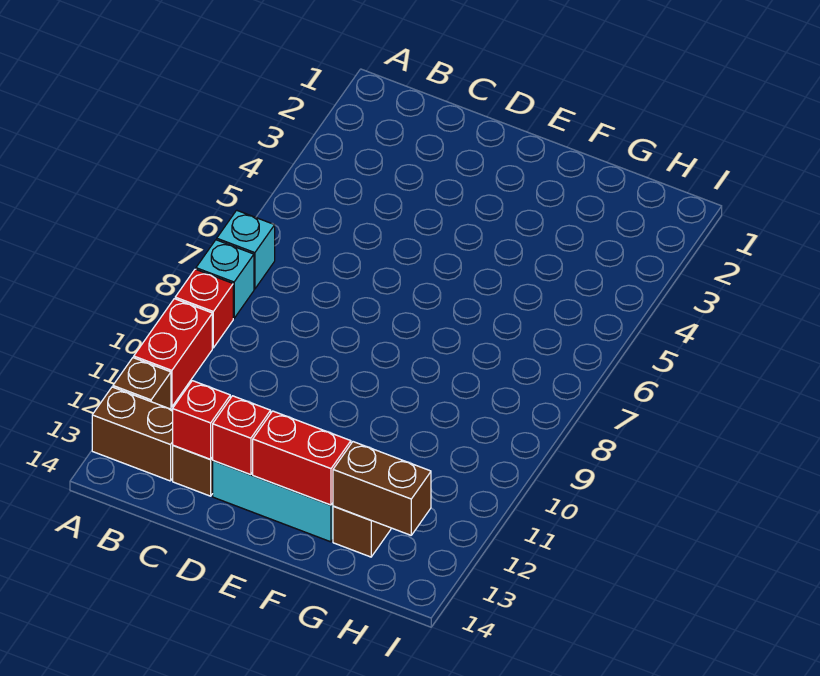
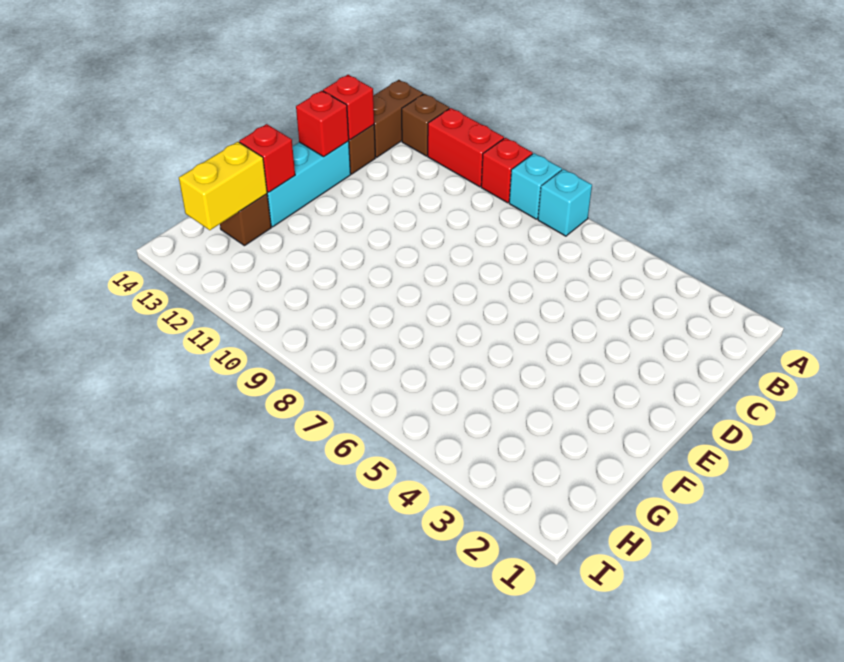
red 1x2 brick [253,411,351,505] -> red 1x1 brick [239,124,295,192]
brown 1x2 brick [333,442,431,535] -> yellow 1x2 brick [179,142,267,230]

